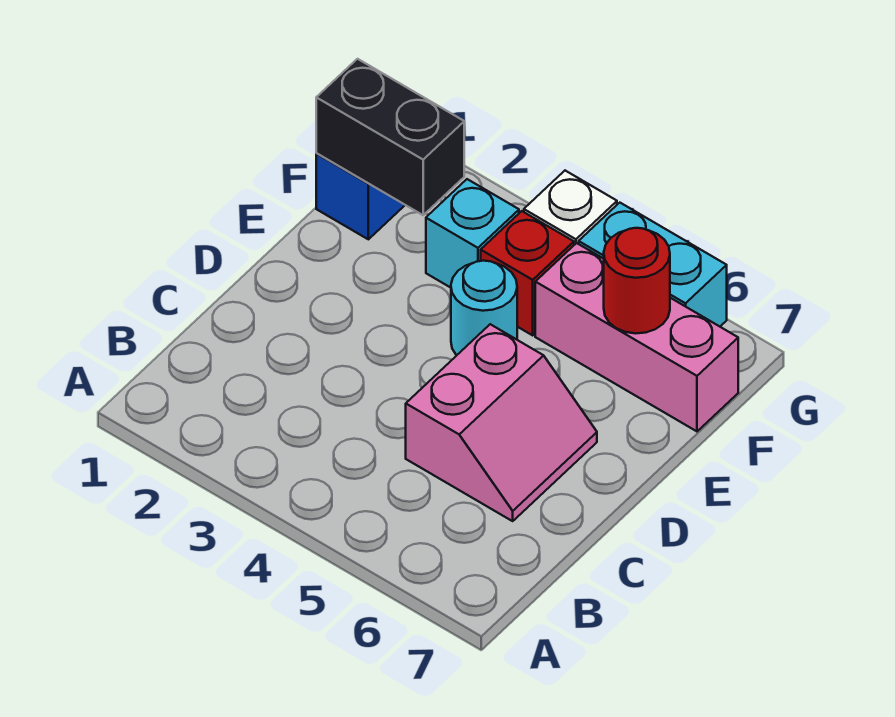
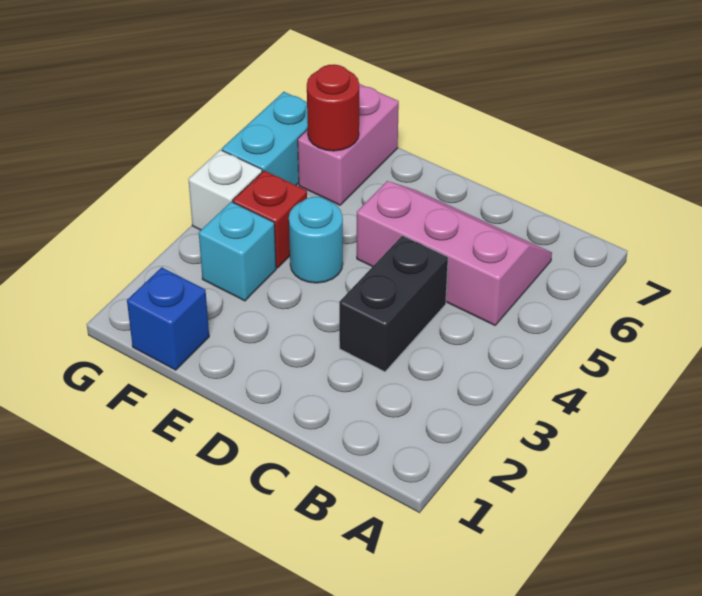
pink 2x2 slope [406,324,597,521] -> pink 2x3 slope [357,181,552,325]
black 1x2 brick [316,59,464,215] -> black 1x2 brick moved to [339,236,448,372]
pink 1x3 brick [535,243,738,431] -> pink 1x2 brick [298,84,399,205]

